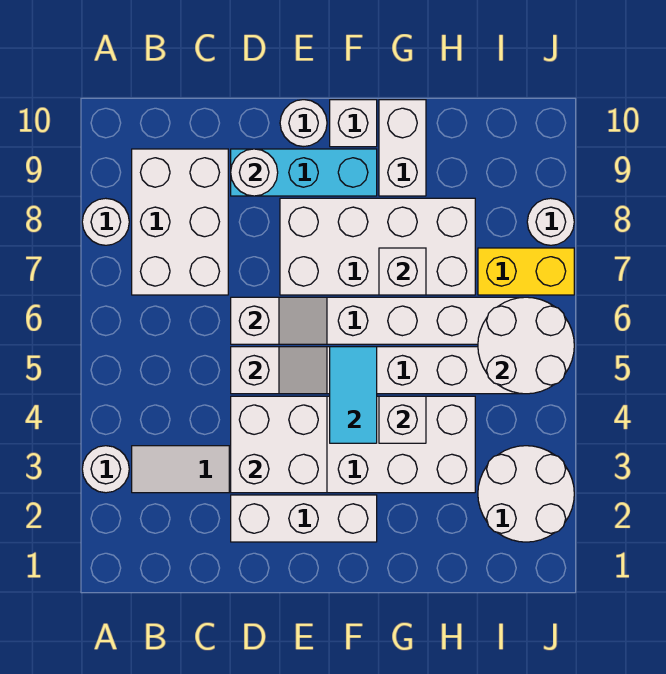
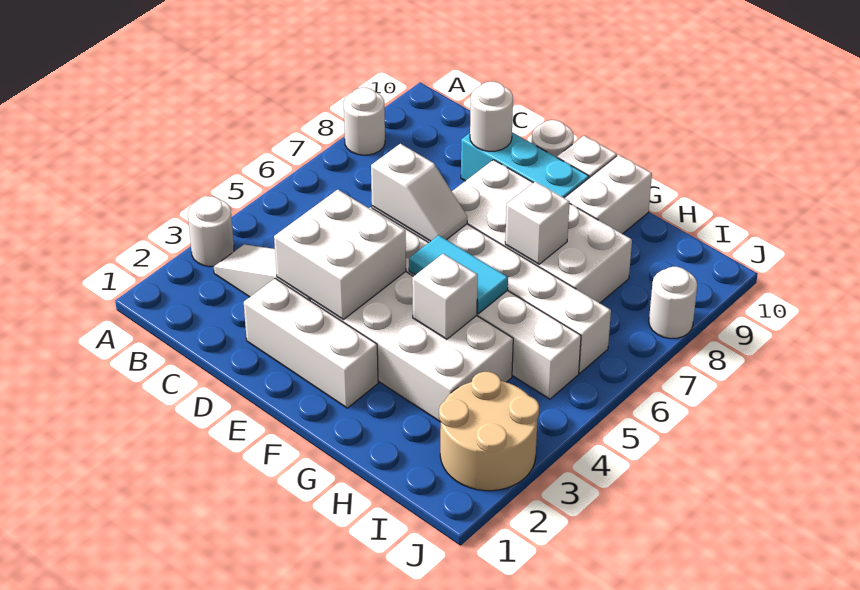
white 2x3 brick [132,149,228,295] -> none
white 1x2 slope [231,347,327,394] -> none
cyan 1x2 tile [330,347,377,443] -> cyan 1x2 tile turned to [409,235,508,314]
white 2x2 round brick [478,446,574,542] -> tan 2x2 round brick [439,372,539,491]
white 2x2 round brick [478,297,574,394] -> none
yellow 1x2 brick [478,248,574,295] -> none

